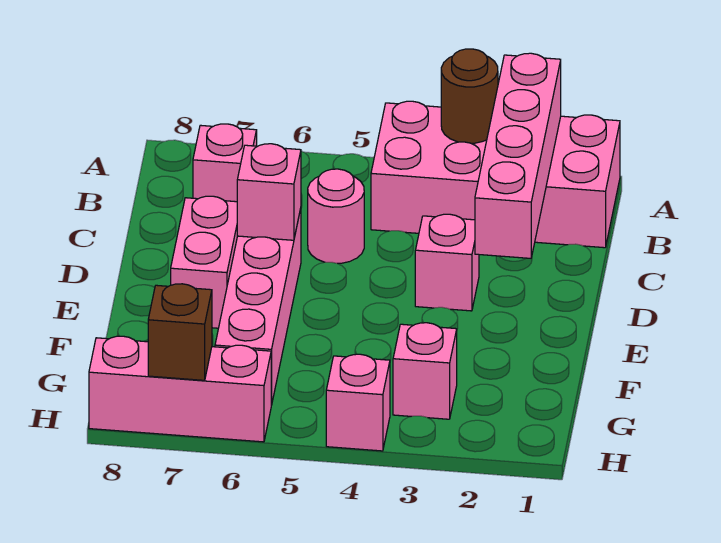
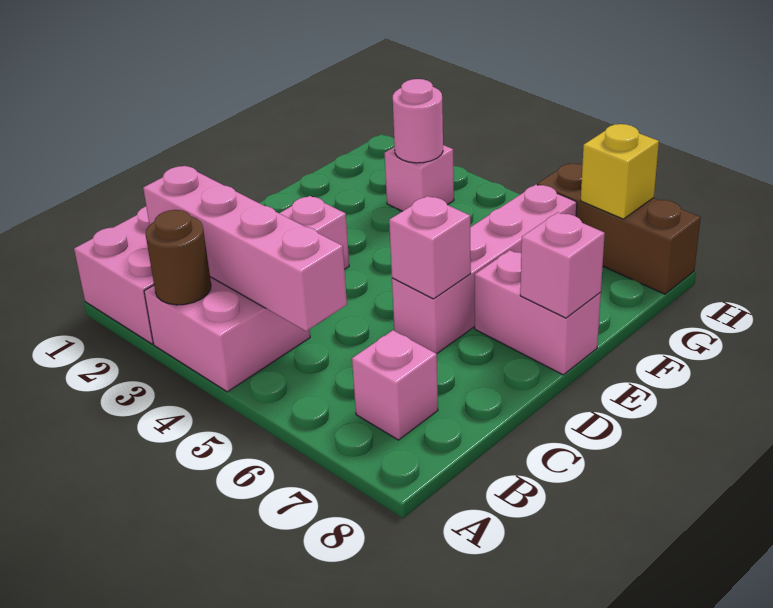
pink 1x4 brick [475,53,561,258] -> pink 1x4 brick turned to [143,166,347,331]
pink 1x1 round brick [308,169,364,263] -> pink 1x1 round brick moved to [393,79,443,163]
pink 1x2 brick [171,196,237,328] -> pink 1x2 brick turned to [475,250,601,375]
pink 1x1 brick [326,354,390,451] -> pink 1x1 brick moved to [520,212,605,318]
pink 1x3 brick [89,336,271,442] -> brown 1x3 brick [537,163,701,294]
brown 1x1 brick [148,284,212,380] -> yellow 1x1 brick [581,124,659,219]

